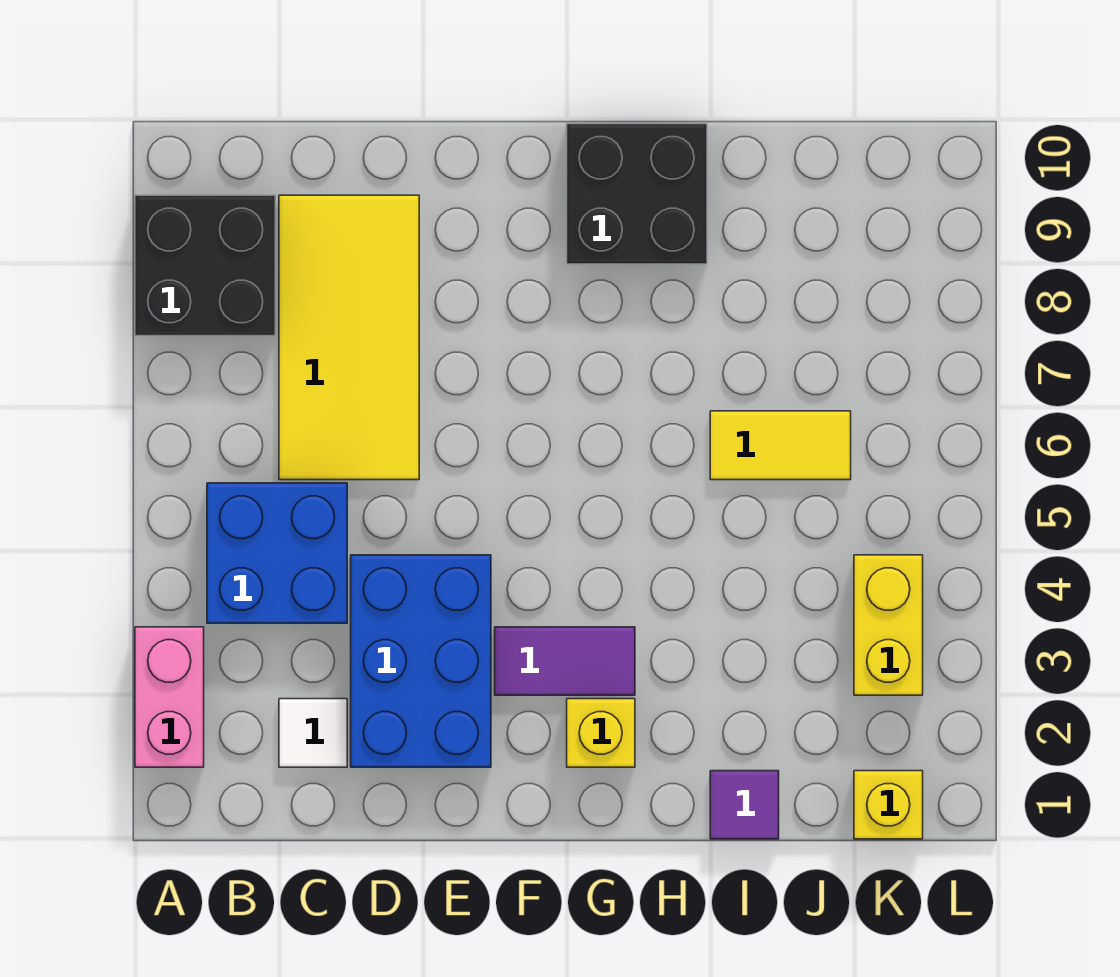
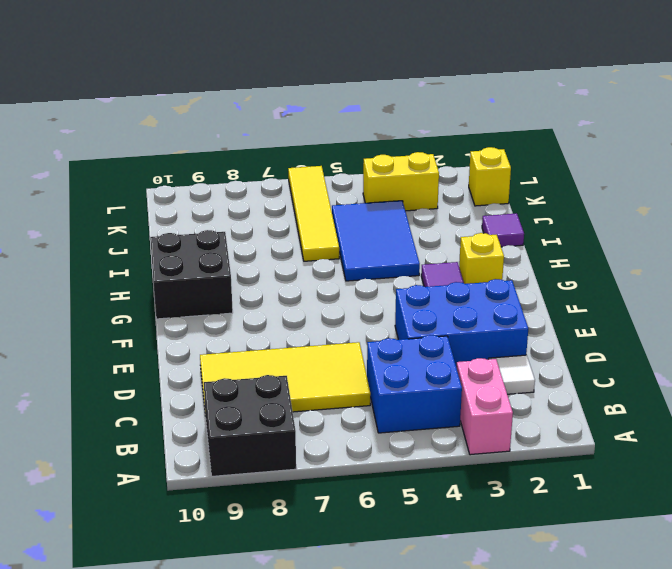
pink 1x2 brick [135,627,204,767] -> pink 1x2 brick turned to [457,358,513,455]
none -> blue 2x3 tile [332,201,420,281]
yellow 1x2 tile [710,411,851,480] -> yellow 1x4 tile [288,166,339,261]

